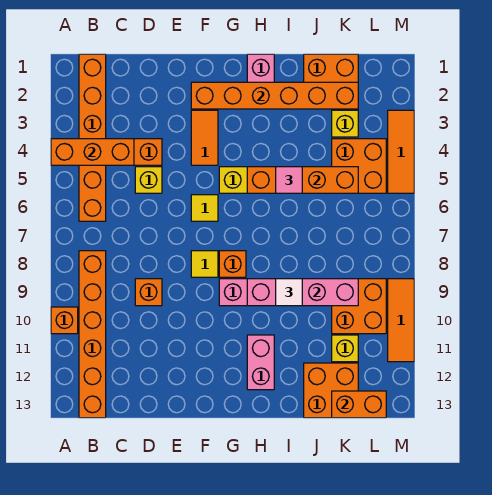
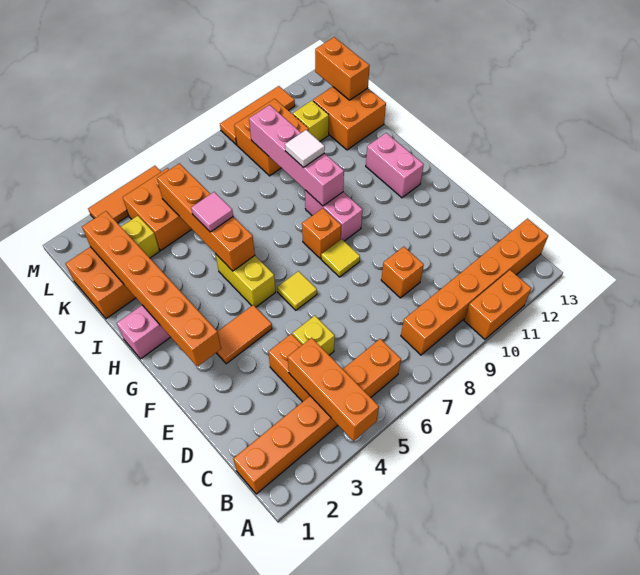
orange 1x1 brick [51,307,78,334] -> orange 1x2 brick [464,270,531,339]
pink 1x2 brick [247,335,274,390] -> pink 1x2 brick turned to [366,133,424,198]

